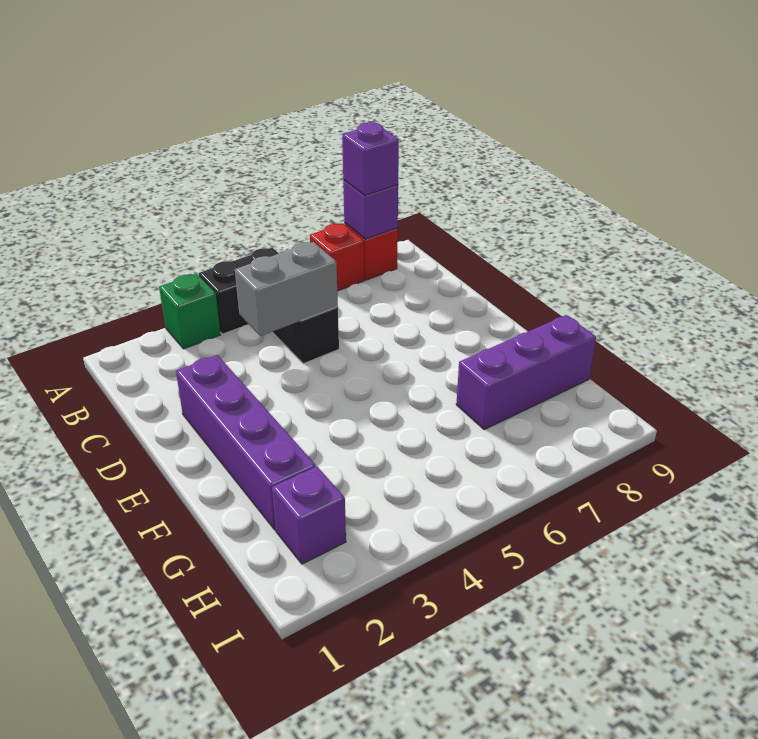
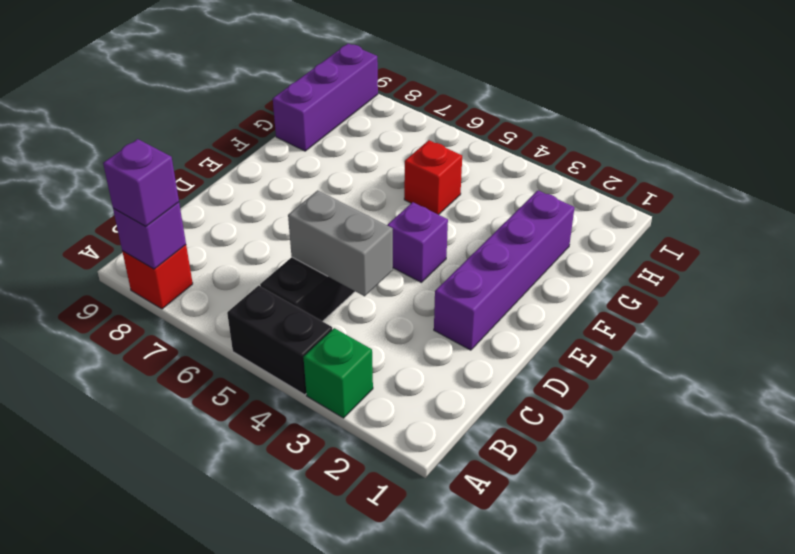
red 1x1 brick [310,223,364,291] -> red 1x1 brick moved to [404,140,462,215]
purple 1x3 brick [456,315,596,430] -> purple 1x3 brick turned to [273,44,378,151]
purple 1x1 brick [272,466,346,564] -> purple 1x1 brick moved to [387,202,448,283]

